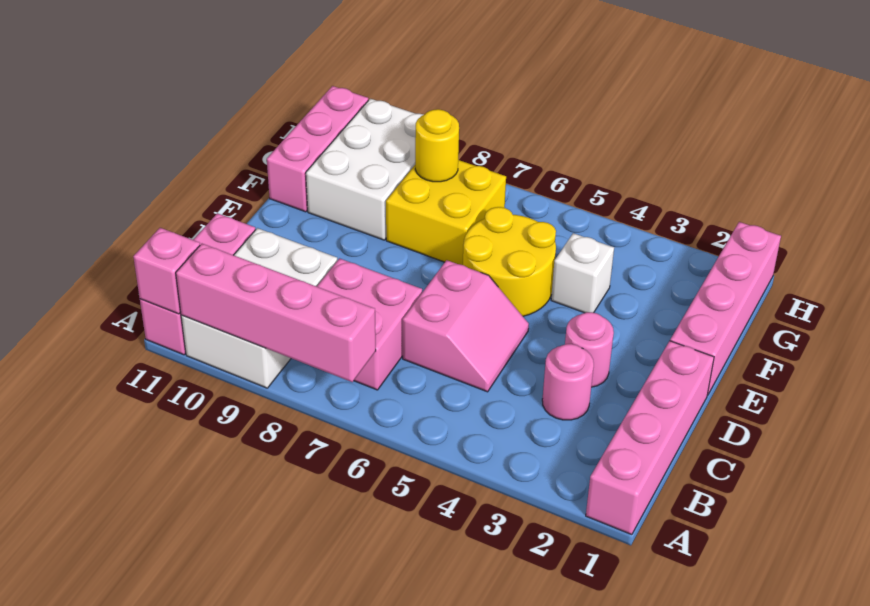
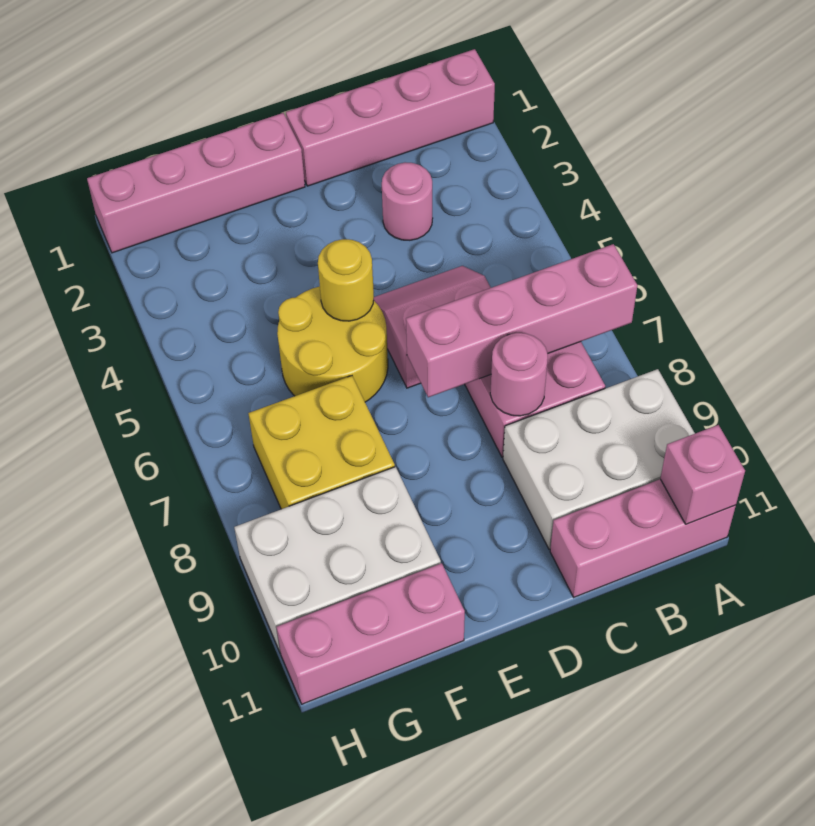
pink 1x4 brick [176,244,376,382] -> pink 1x4 brick turned to [406,244,637,397]
pink 1x1 round brick [565,312,614,387] -> pink 1x1 round brick moved to [490,333,548,416]
white 1x1 brick [551,233,614,313] -> none
yellow 1x1 round brick [415,109,459,182] -> yellow 1x1 round brick moved to [318,239,374,321]

